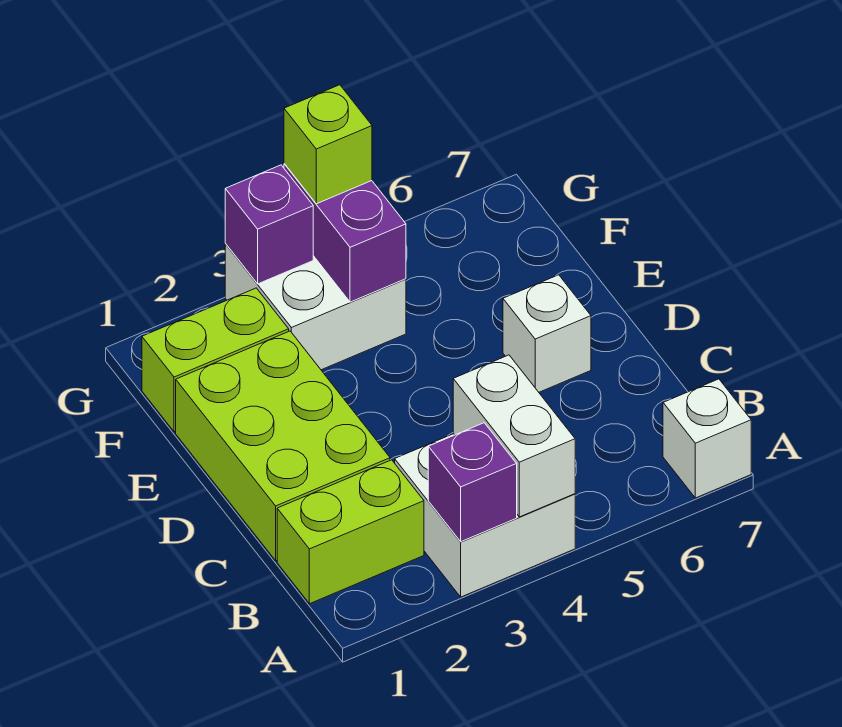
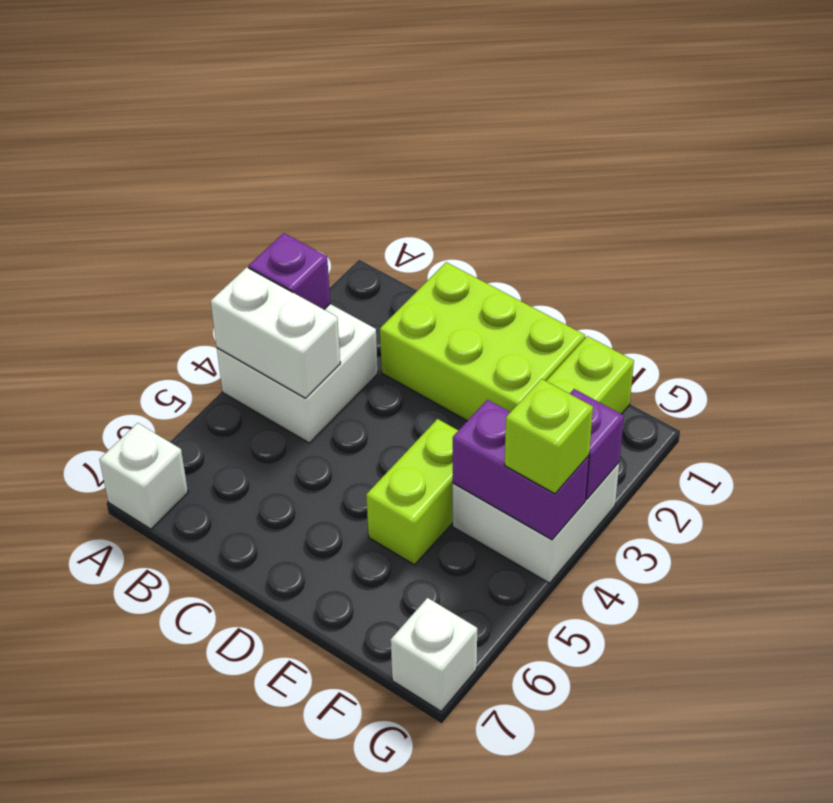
lime 1x2 brick [277,460,424,604] -> lime 1x2 brick moved to [366,419,458,565]
white 1x1 brick [503,275,591,392] -> white 1x1 brick moved to [391,598,477,711]

